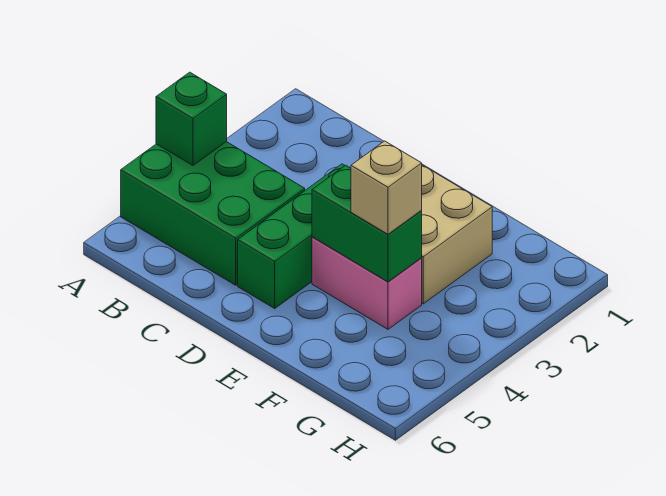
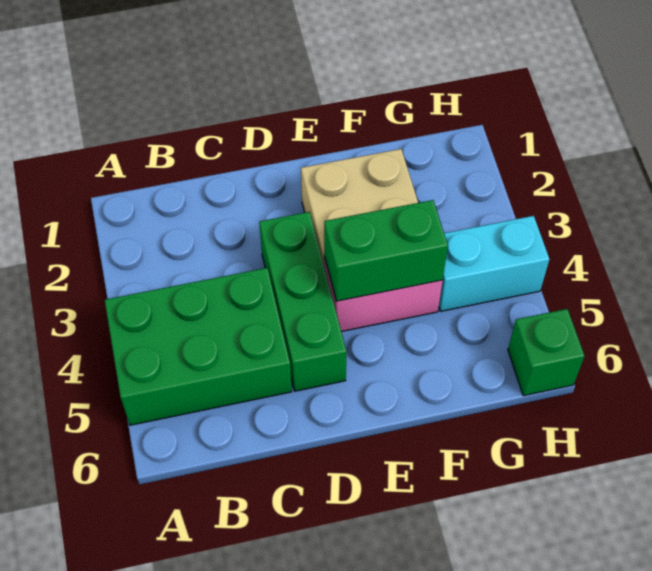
green 1x1 brick [156,72,227,165] -> green 1x1 brick moved to [508,309,585,396]
tan 1x1 brick [351,141,422,234] -> none
none -> cyan 1x2 brick [439,216,549,311]

